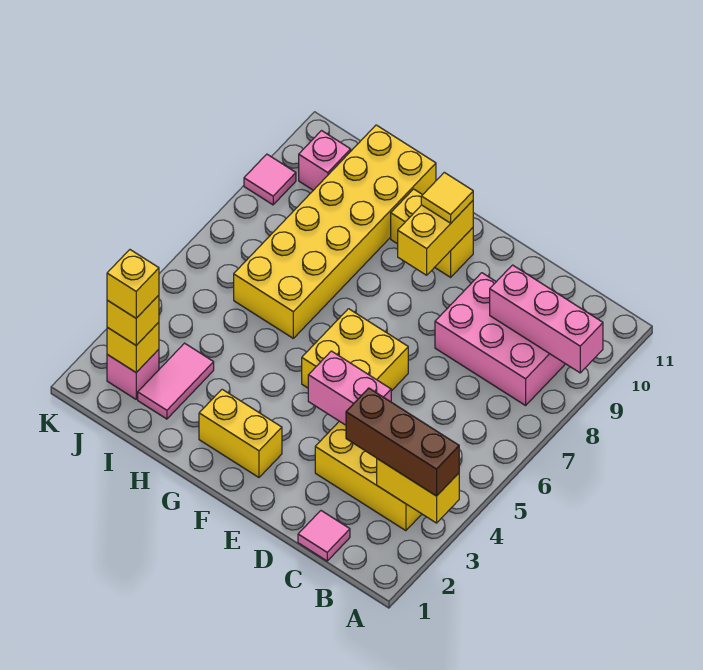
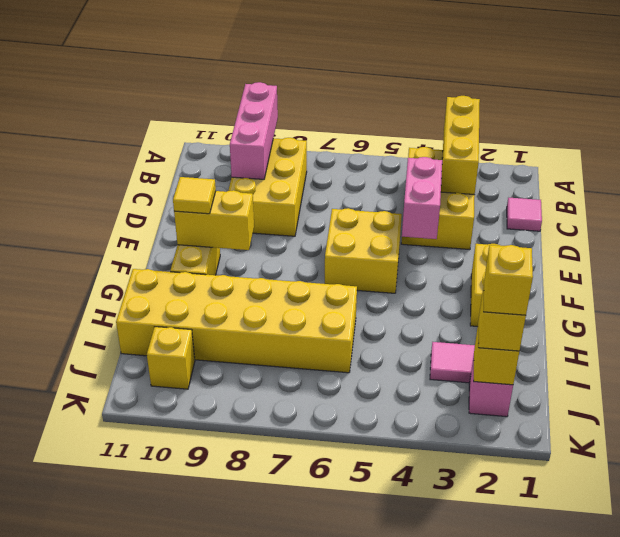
yellow 1x2 brick [377,459,459,523] -> yellow 1x3 brick [441,96,480,195]
brown 1x3 brick [346,388,459,496] -> none
pink 2x3 brick [435,273,565,405] -> yellow 2x3 brick [228,138,307,236]
pink 1x1 brick [299,131,351,190] -> yellow 1x1 brick [147,327,195,389]
pink 1x1 tile [244,154,296,205] -> none

